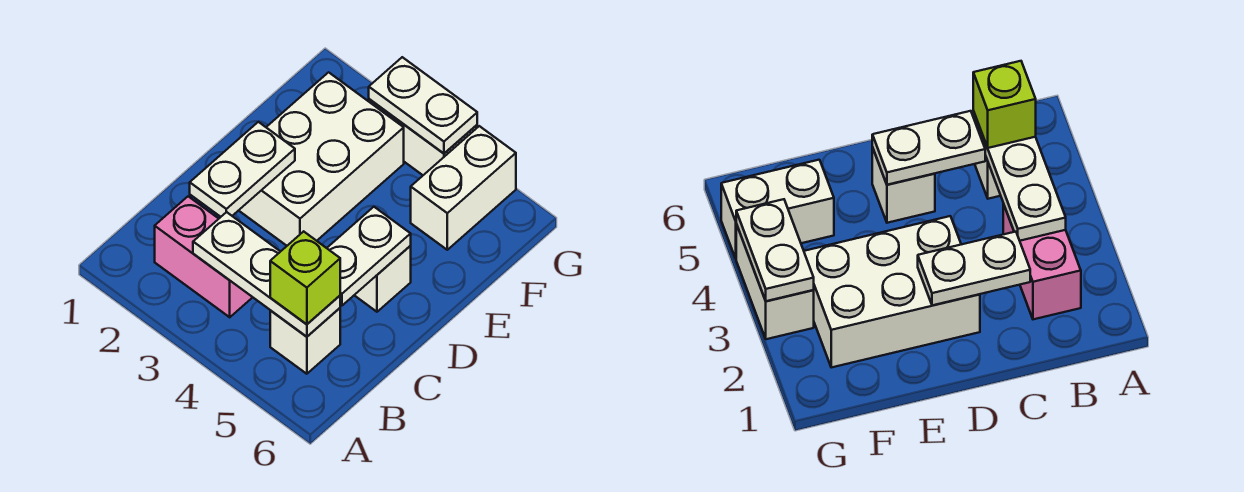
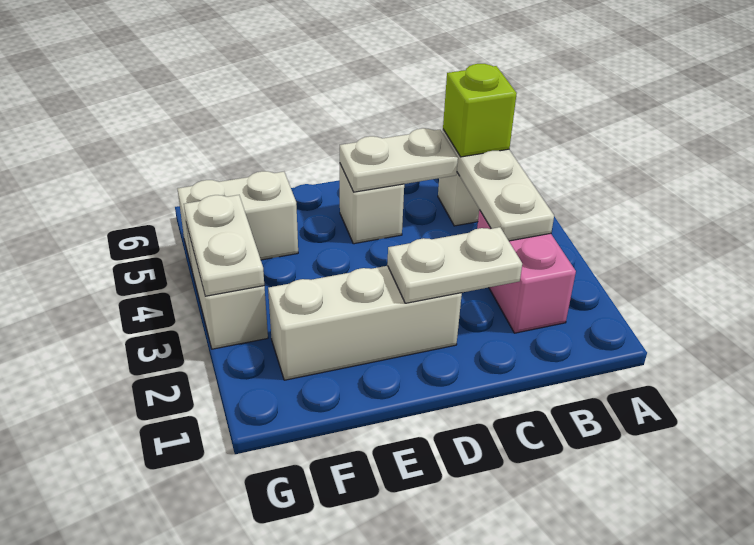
white 2x3 brick [239,72,404,246] -> white 1x3 brick [268,266,462,380]

